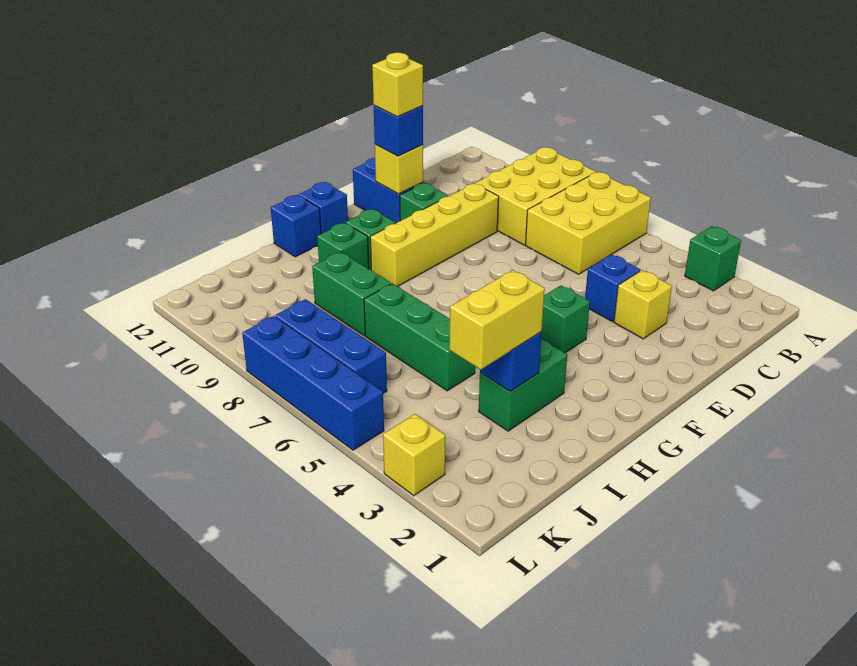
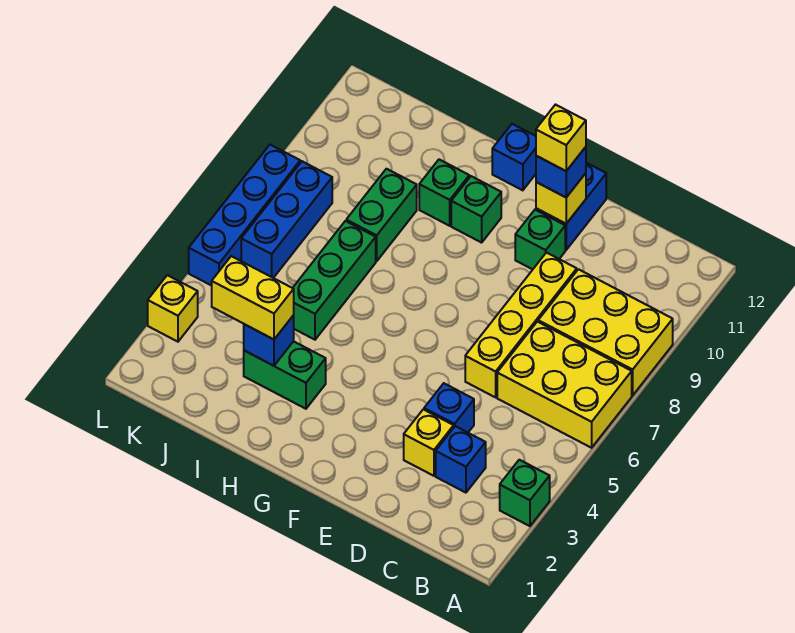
yellow 1x4 brick [370,184,499,286] -> yellow 1x4 brick turned to [465,253,577,397]
green 1x1 brick [541,285,590,353] -> none
blue 1x1 brick [271,195,321,257] -> blue 1x1 brick moved to [436,426,486,493]

